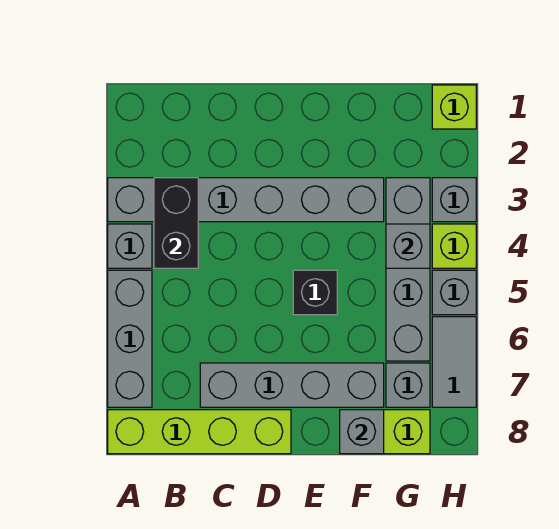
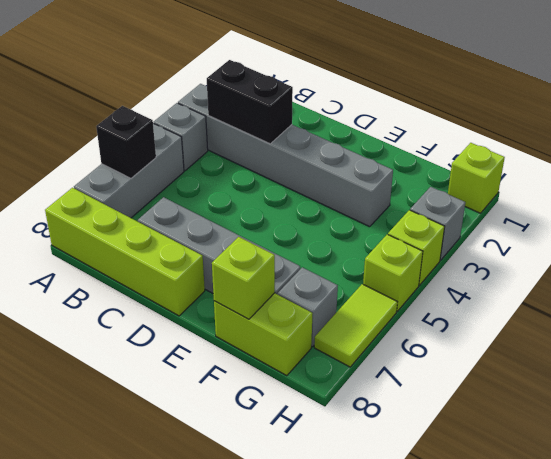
black 1x2 brick [154,178,198,268] -> black 1x2 brick turned to [207,60,293,144]
black 1x1 brick [293,270,337,315] -> black 1x1 brick moved to [96,106,156,178]
grey 1x1 brick [340,410,384,454] -> lime 1x1 brick [212,237,275,319]
grey 1x4 brick [386,178,430,361] -> none
grey 1x1 brick [386,224,430,268] -> none
grey 1x1 brick [432,270,476,315] -> lime 1x1 brick [363,234,423,311]
grey 1x2 tile [432,317,476,407] -> lime 1x2 tile [314,284,397,367]

